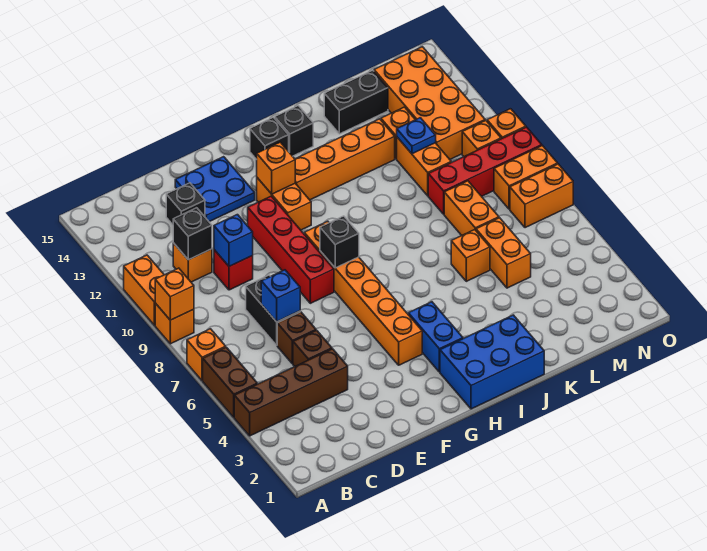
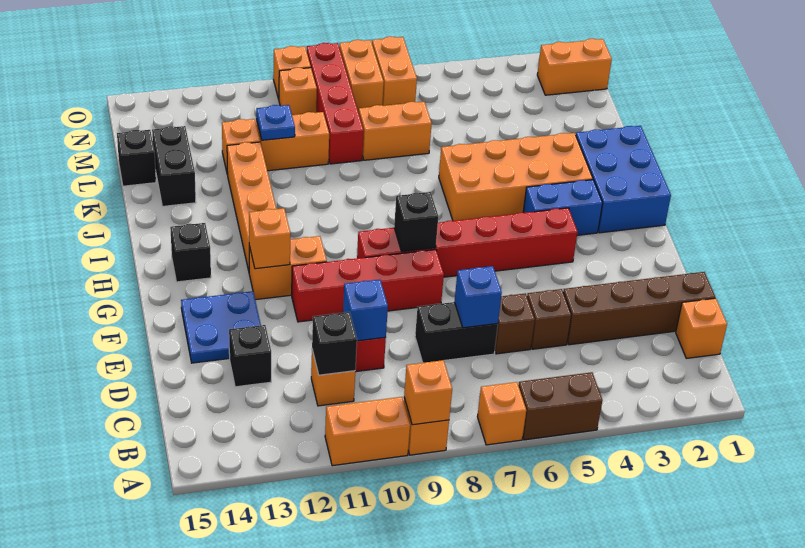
brown 1x4 brick [234,349,348,436] -> brown 1x4 brick turned to [563,272,715,345]
orange 1x6 brick [304,221,422,365] -> red 1x6 brick [357,208,578,277]
black 1x1 brick [275,106,313,156] -> black 1x1 brick moved to [117,130,156,186]
orange 1x1 brick [451,230,490,281] -> orange 1x1 brick moved to [676,298,727,358]
orange 1x2 brick [476,218,531,288] -> orange 1x2 brick moved to [537,39,612,95]
orange 2x4 brick [374,47,485,159] -> orange 2x4 brick moved to [439,133,593,221]

